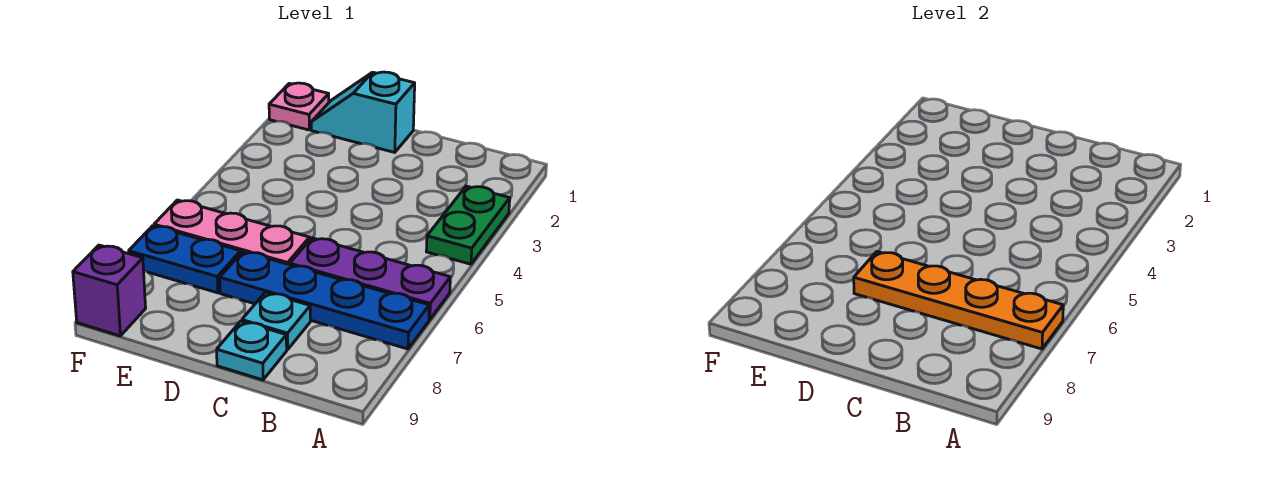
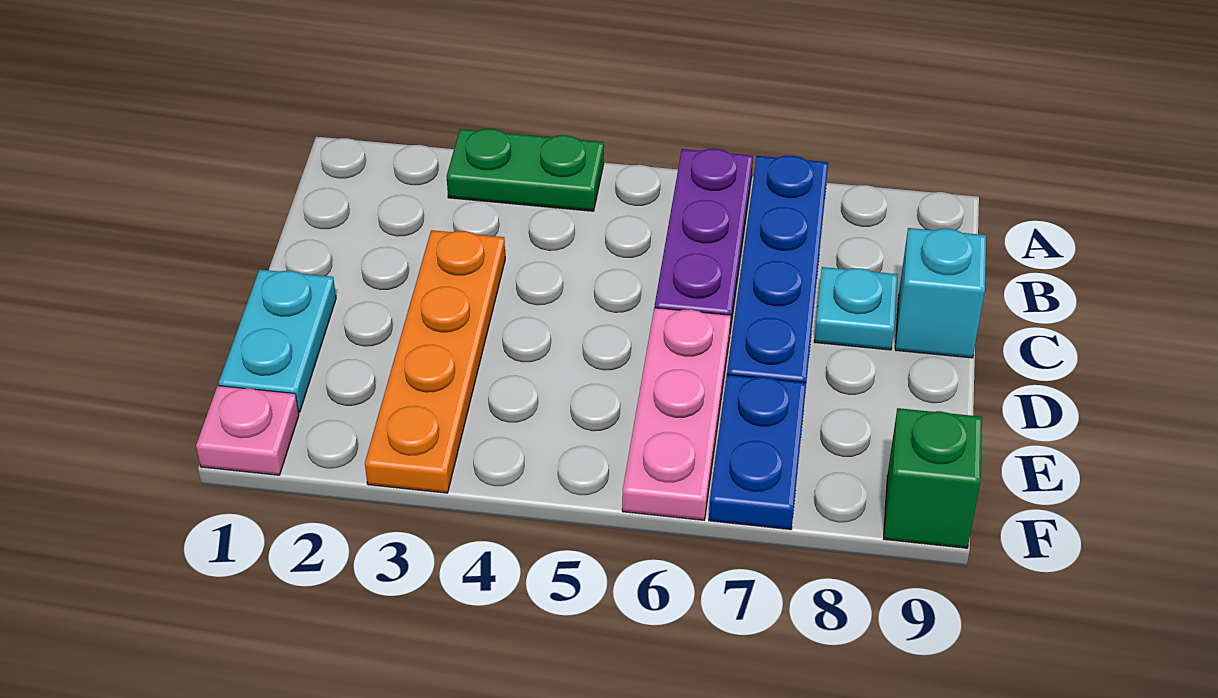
orange 1x4 plate [854,252,1063,349] -> orange 1x4 plate moved to [365,230,505,493]
cyan 1x1 plate [217,321,287,380] -> cyan 1x1 brick [895,228,986,358]
cyan 1x2 slope [311,72,415,152] -> cyan 1x2 plate [219,270,336,412]
purple 1x1 brick [73,245,146,336] -> green 1x1 brick [884,408,982,548]

